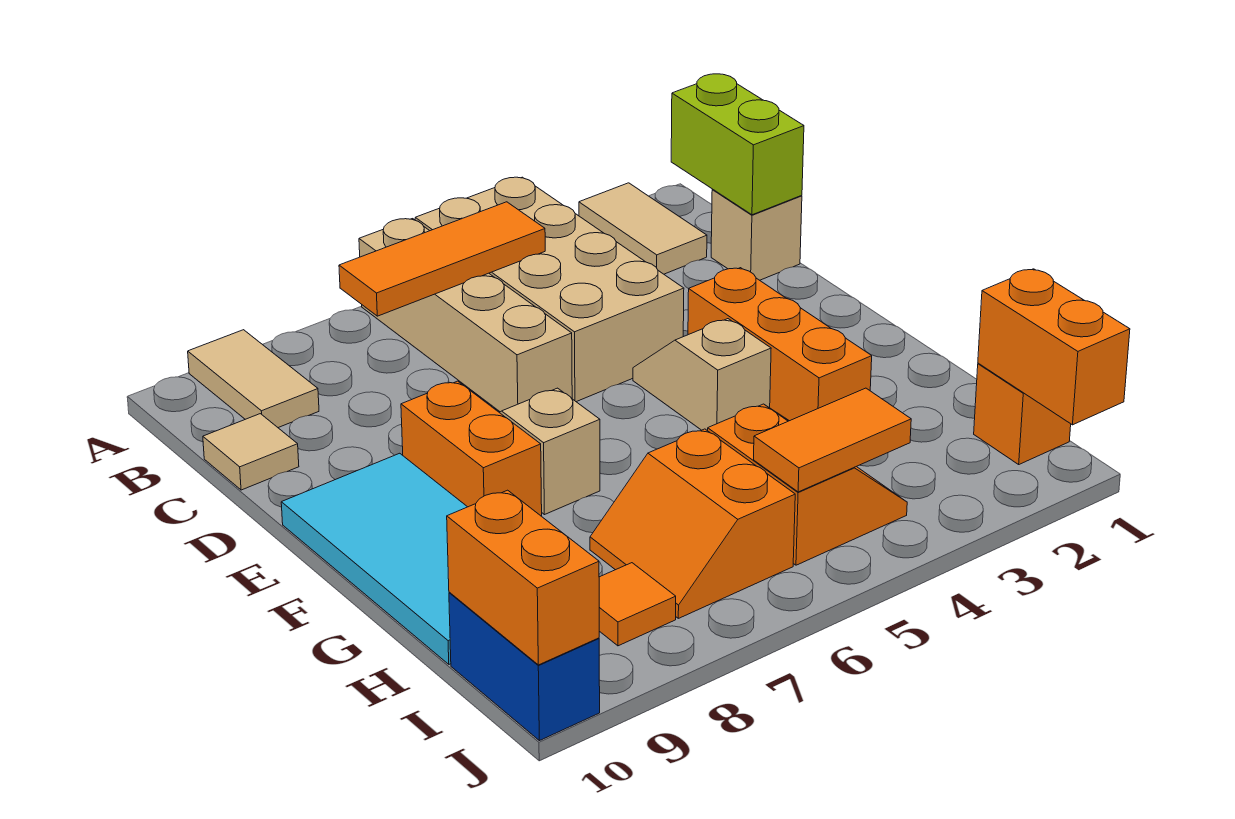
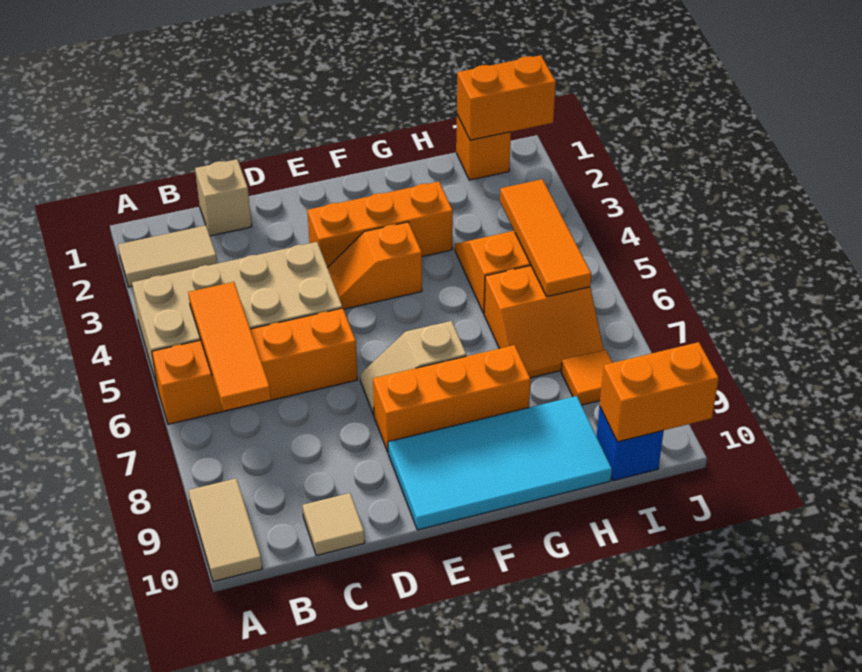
tan 1x4 brick [359,219,572,412] -> orange 1x4 brick [152,308,358,424]
tan 1x2 tile [188,330,319,428] -> tan 1x2 tile turned to [188,479,262,582]
lime 1x2 brick [671,74,804,215] -> none
tan 1x2 slope [633,319,771,431] -> orange 1x2 slope [328,222,422,309]
orange 1x2 brick [401,381,542,516] -> orange 1x3 brick [373,345,531,452]
orange 1x2 tile [754,388,911,492] -> orange 1x3 tile [500,179,591,297]
blue 1x2 brick [449,592,600,741] -> blue 1x1 brick [596,406,664,481]

